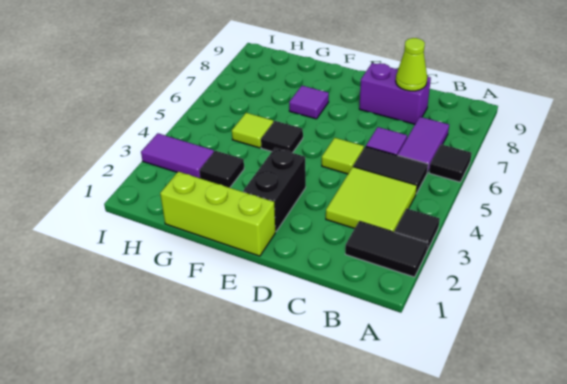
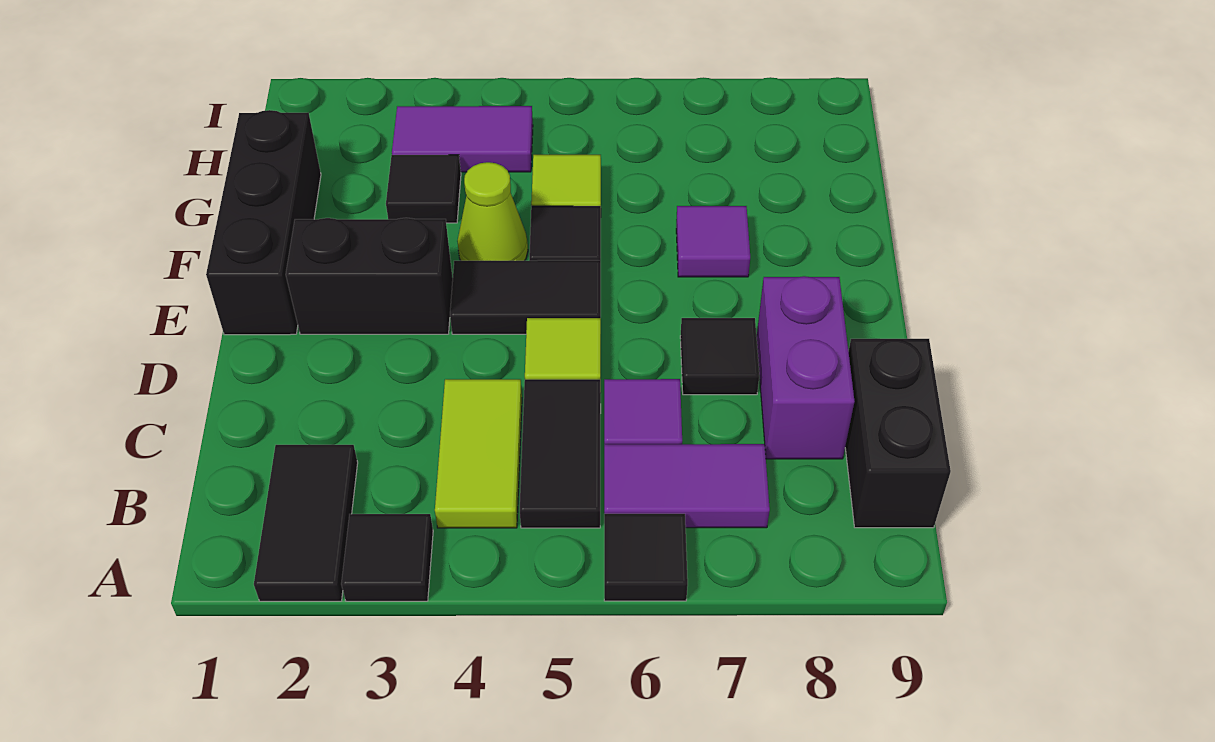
lime 2x2 tile [326,167,417,232] -> lime 1x2 tile [435,379,522,528]
none -> black 1x2 brick [845,339,951,528]
lime 1x1 cone [396,38,427,91] -> lime 1x1 cone moved to [457,162,528,261]
none -> black 1x1 tile [680,318,759,395]
lime 1x3 brick [160,172,275,256] -> black 1x3 brick [206,110,321,335]
none -> black 1x2 tile [450,260,601,334]
purple 1x2 tile [141,133,214,178] -> purple 1x2 tile turned to [392,106,533,172]

